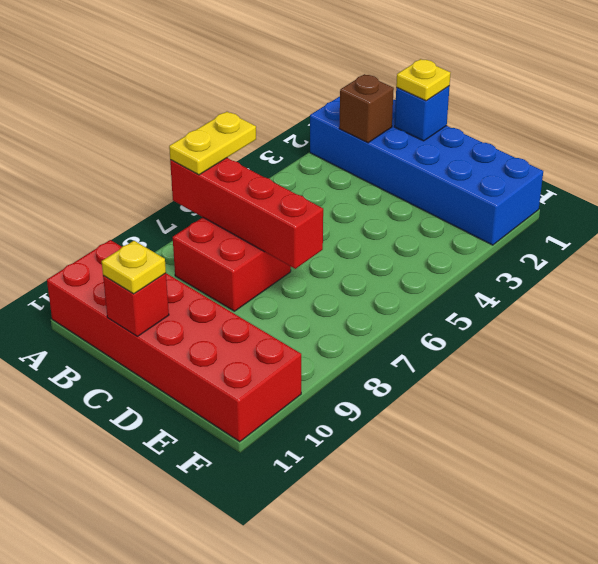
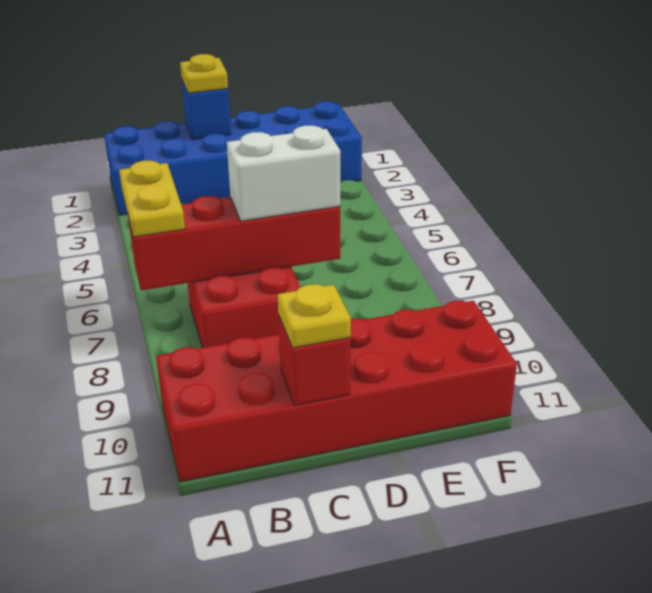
brown 1x1 brick [339,74,394,143] -> none
none -> white 1x2 brick [227,126,340,221]

